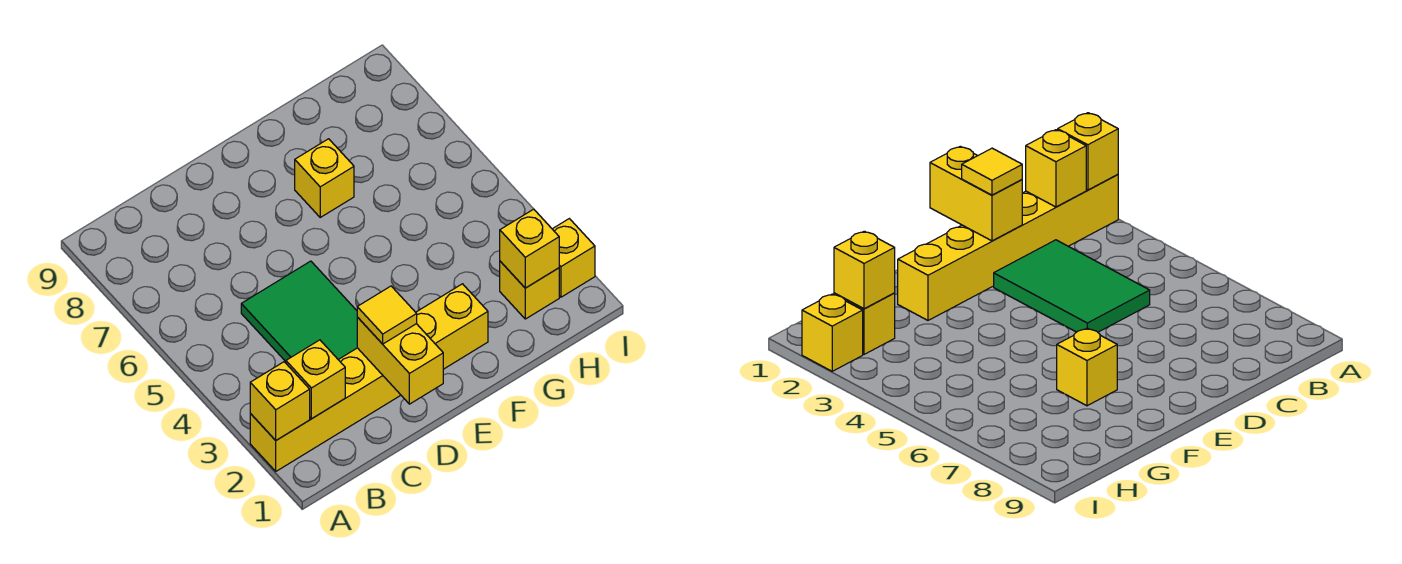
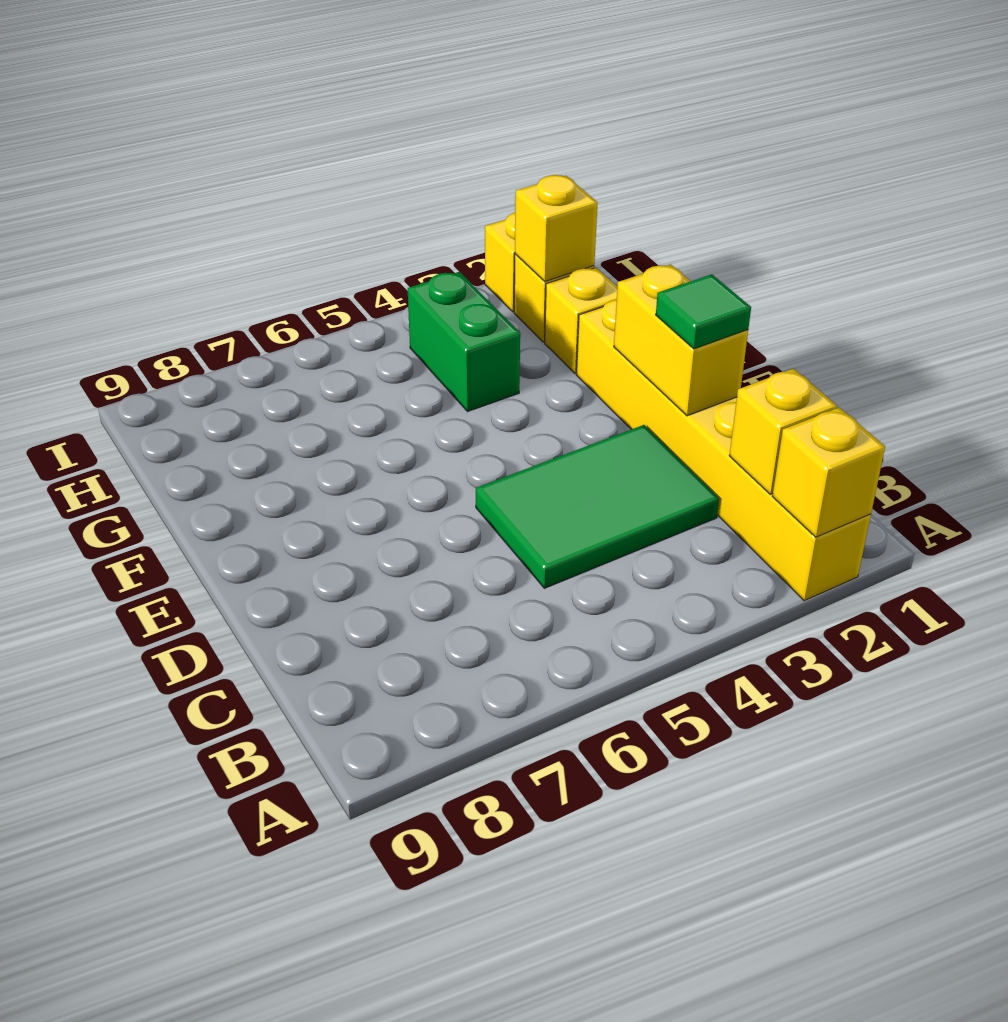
yellow 1x2 brick [357,317,443,404] -> yellow 1x2 brick turned to [614,264,748,416]
yellow 1x1 tile [357,286,417,344] -> green 1x1 tile [656,274,751,349]
yellow 1x1 brick [295,139,354,217] -> yellow 1x1 brick moved to [545,268,617,373]
none -> green 1x2 brick [408,272,520,412]

